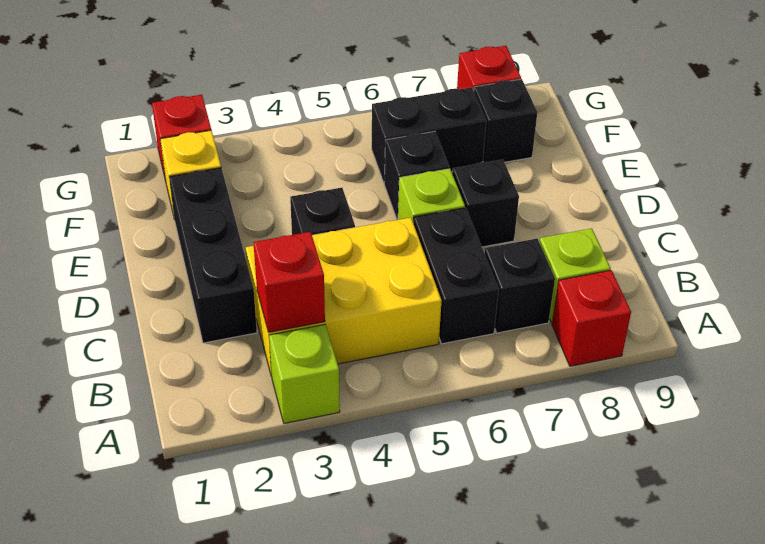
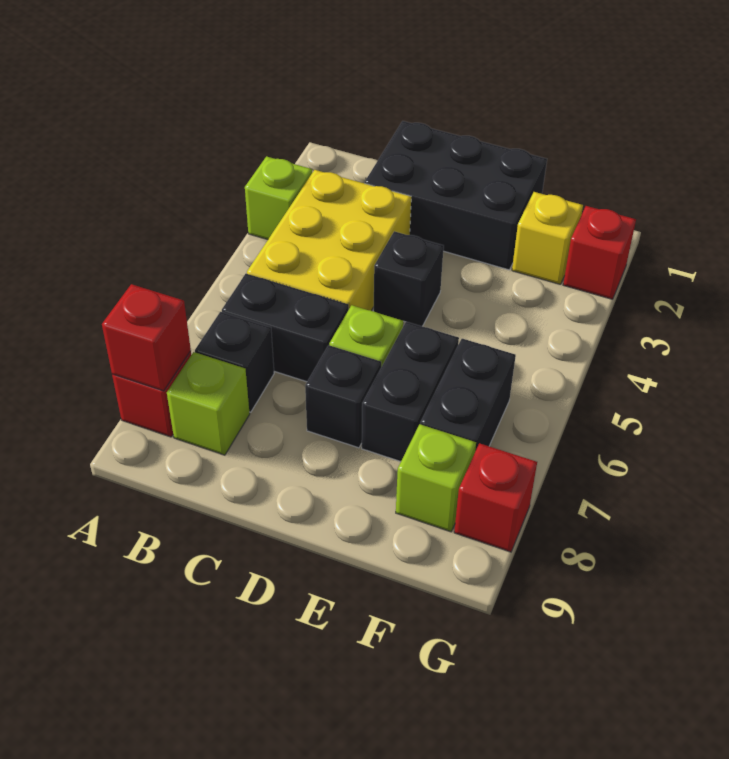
red 1x1 brick [253,232,325,332] -> red 1x1 brick moved to [102,284,191,391]
black 1x3 brick [169,168,257,343] -> black 2x3 brick [365,121,547,270]
black 1x1 brick [384,131,449,220] -> black 1x2 brick [362,322,459,462]
black 1x1 brick [474,79,537,162] -> lime 1x1 brick [396,424,476,532]

